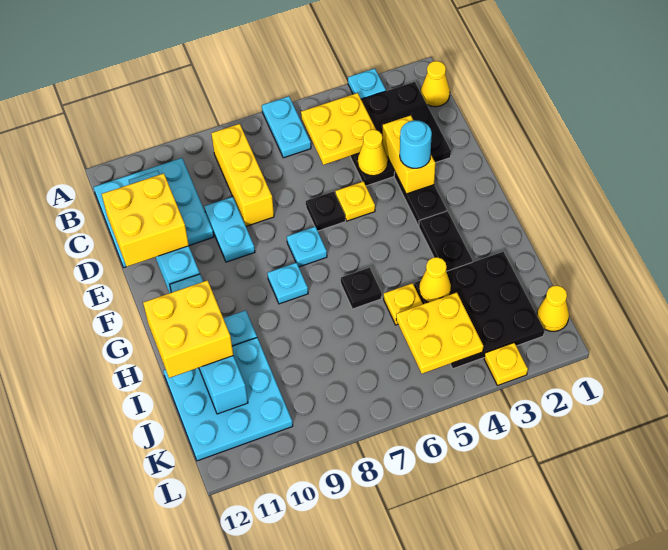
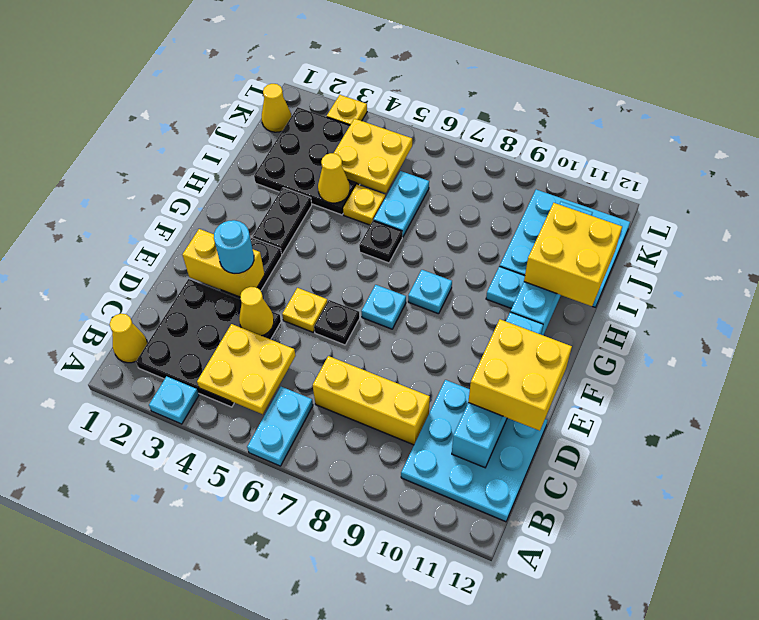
yellow 1x3 brick [211,124,274,226] -> yellow 1x3 brick turned to [313,356,430,445]
yellow 1x2 brick [383,115,435,194] -> yellow 1x2 brick turned to [183,229,265,297]
cyan 1x2 plate [204,197,255,262] -> cyan 1x2 plate moved to [374,171,429,237]

